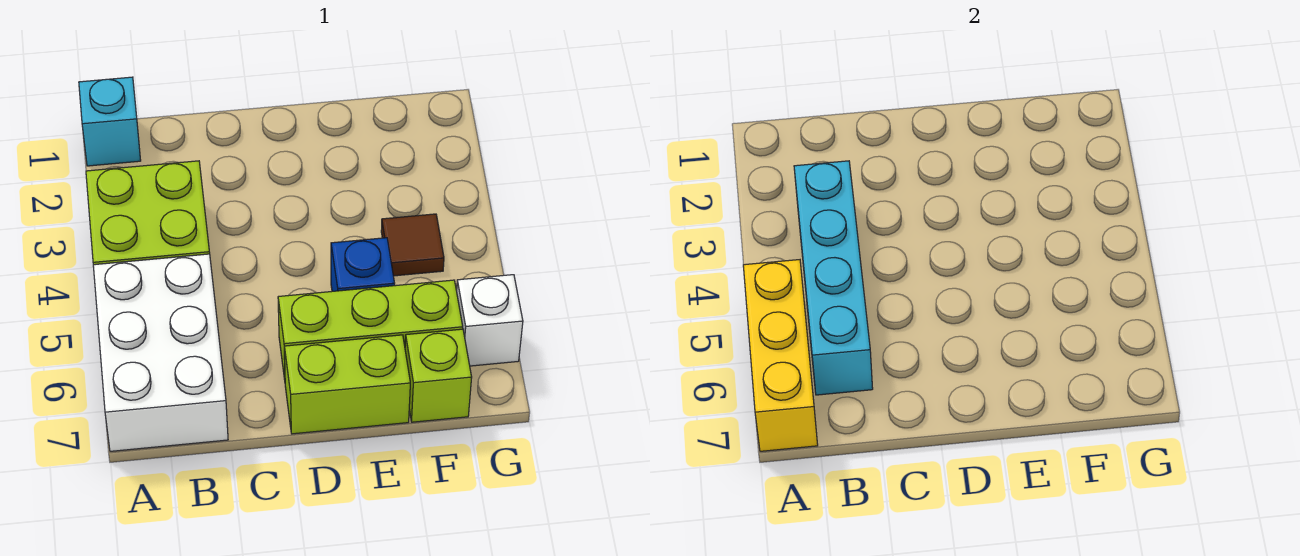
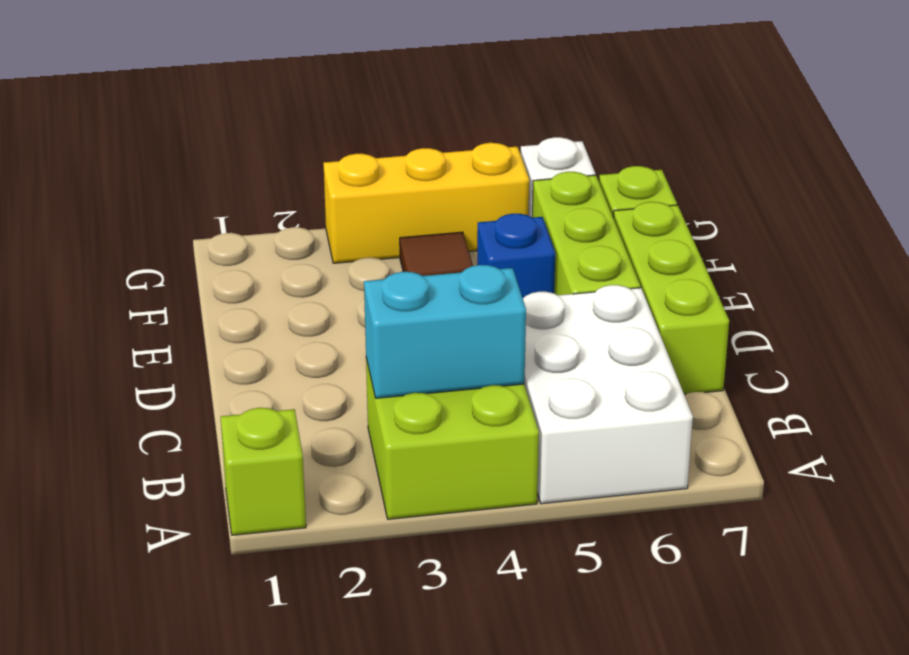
cyan 1x1 brick [79,77,141,166] -> lime 1x1 brick [221,408,306,535]
white 2x3 brick [93,254,228,451] -> white 2x3 brick turned to [523,285,693,504]
yellow 1x3 brick [743,260,818,451] -> yellow 1x3 brick moved to [323,143,529,263]
cyan 1x4 brick [794,161,873,395] -> cyan 1x2 brick [364,265,526,398]
lime 1x2 brick [284,335,410,434] -> lime 1x3 brick [613,202,729,394]

